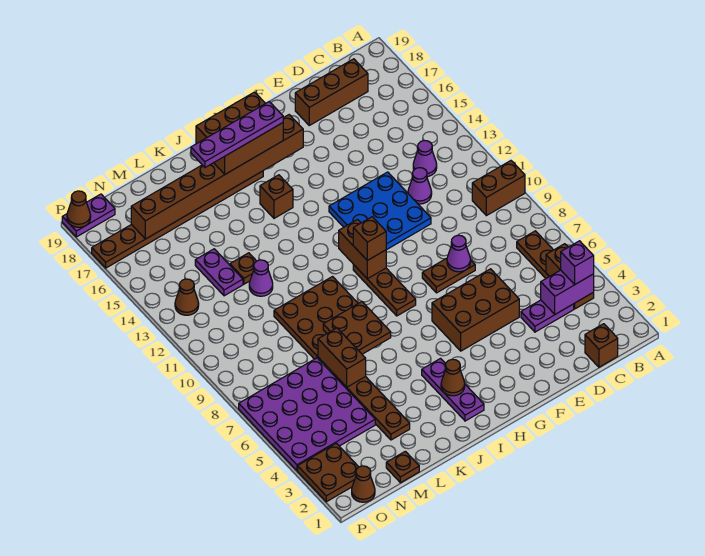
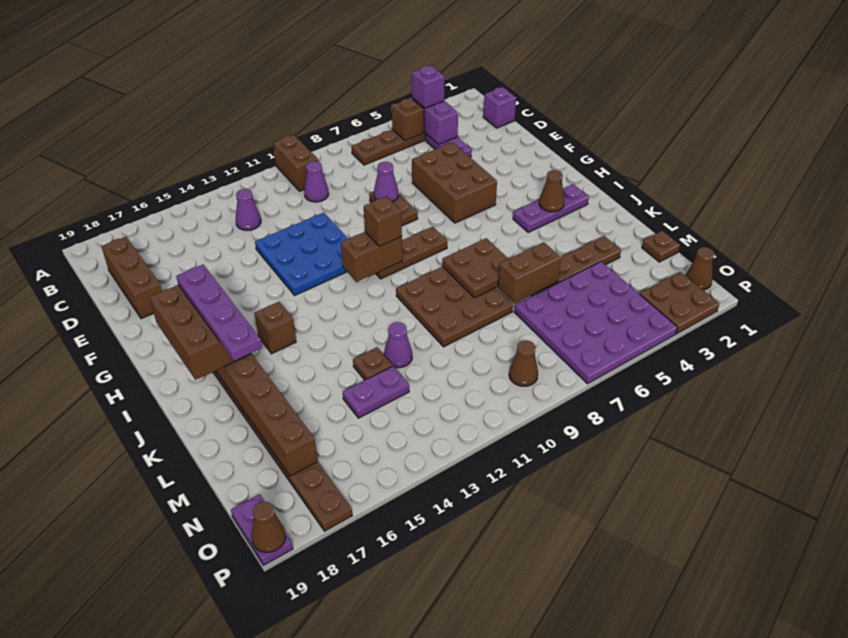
brown 1x1 brick [585,324,618,367] -> purple 1x1 brick [483,87,516,128]
purple 1x1 cone [408,168,432,204] -> purple 1x1 cone moved to [304,161,329,202]
brown 1x1 cone [175,279,199,315] -> brown 1x1 cone moved to [509,340,538,386]

